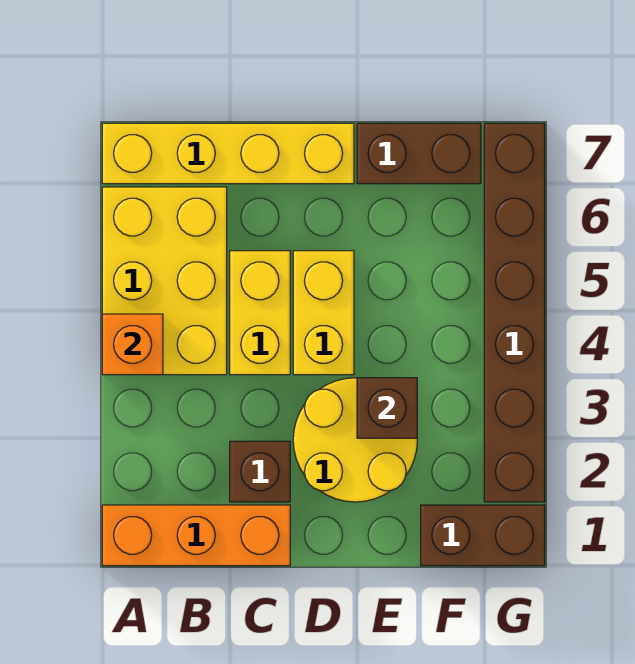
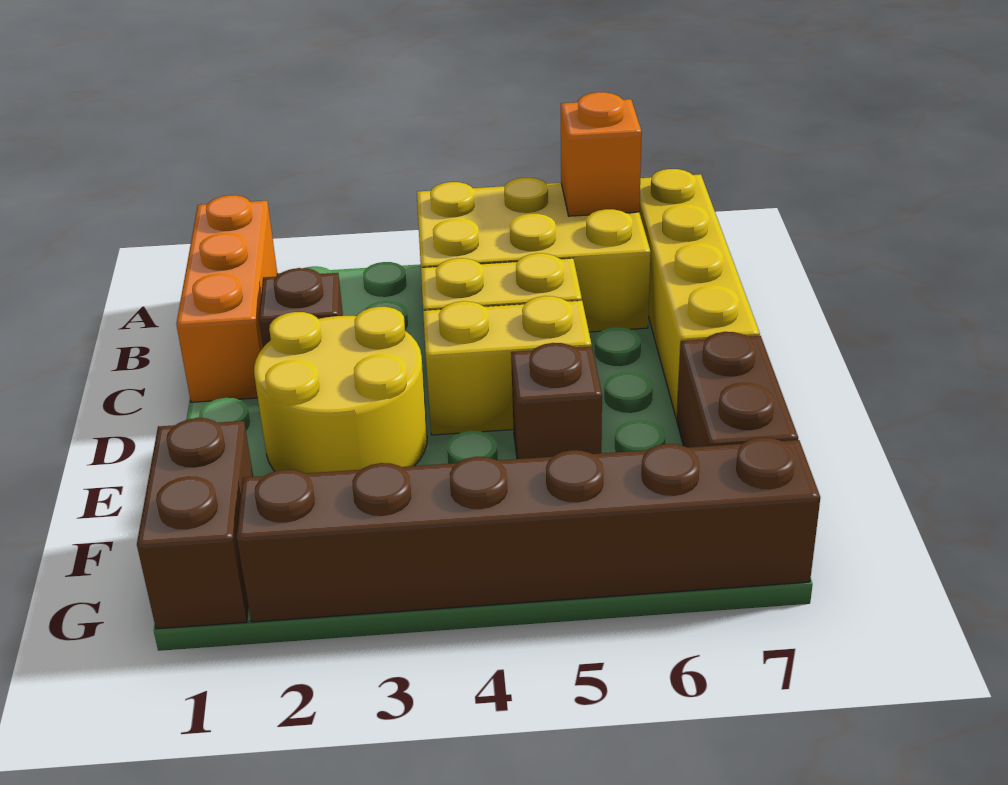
orange 1x1 brick [102,314,163,375] -> orange 1x1 brick moved to [561,92,642,216]
brown 1x1 brick [357,378,417,438] -> brown 1x1 brick moved to [511,343,602,459]

